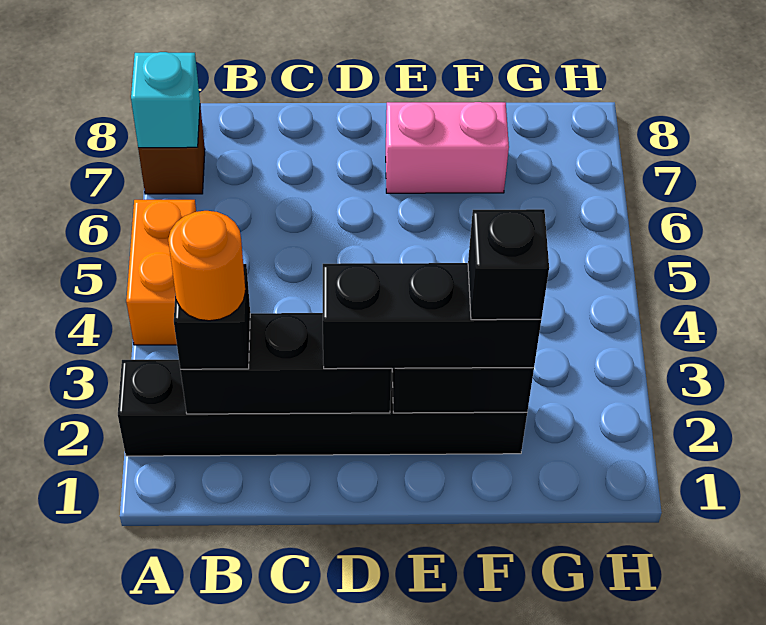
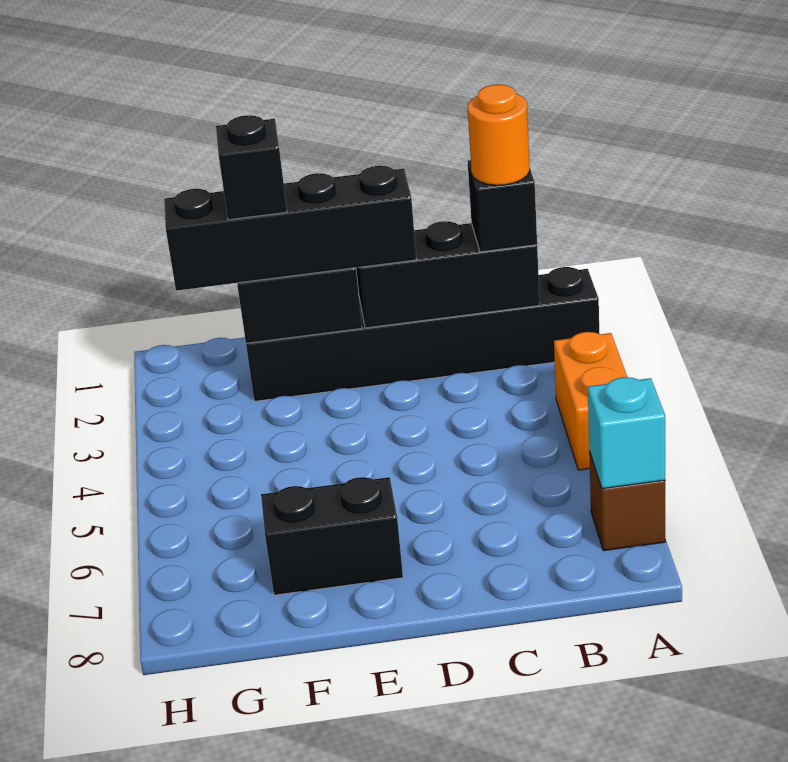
black 1x3 brick [323,263,541,369] -> black 1x4 brick [164,166,417,291]
pink 1x2 brick [386,102,509,193] -> black 1x2 brick [261,477,403,595]

